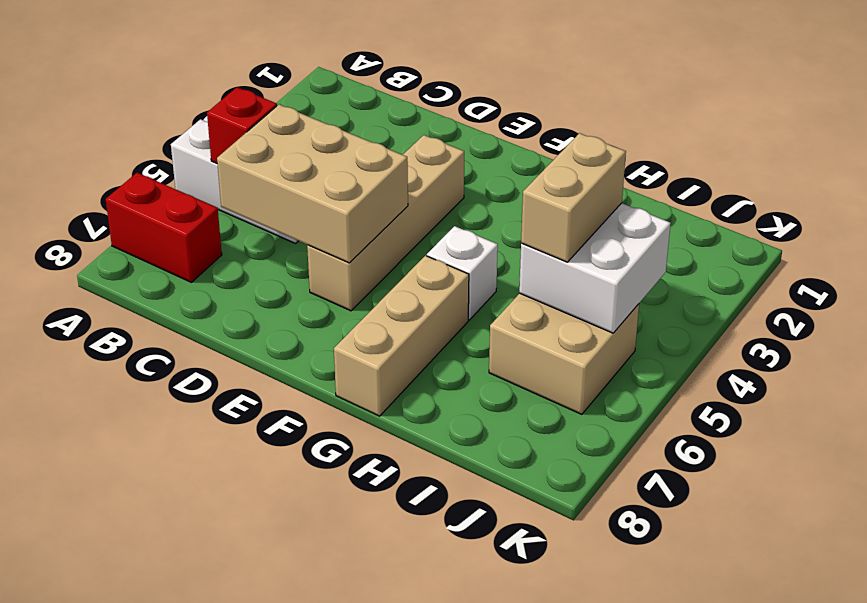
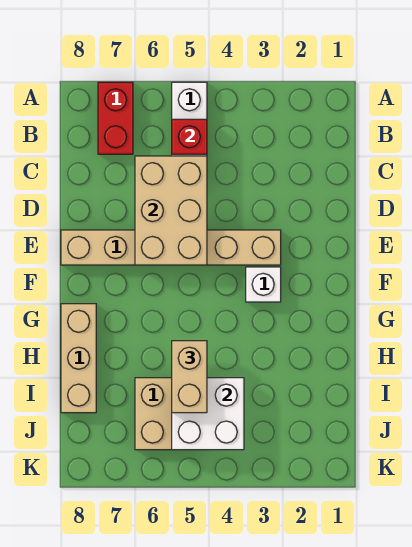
tan 1x4 brick [307,135,464,311] -> tan 1x6 brick [61,230,281,265]
white 1x1 brick [427,226,498,320] -> white 1x1 brick moved to [246,267,281,302]
tan 1x3 brick [334,256,469,416] -> tan 1x3 brick turned to [61,304,96,413]
tan 1x2 brick [521,133,626,262] -> tan 1x2 brick turned to [172,341,207,413]

